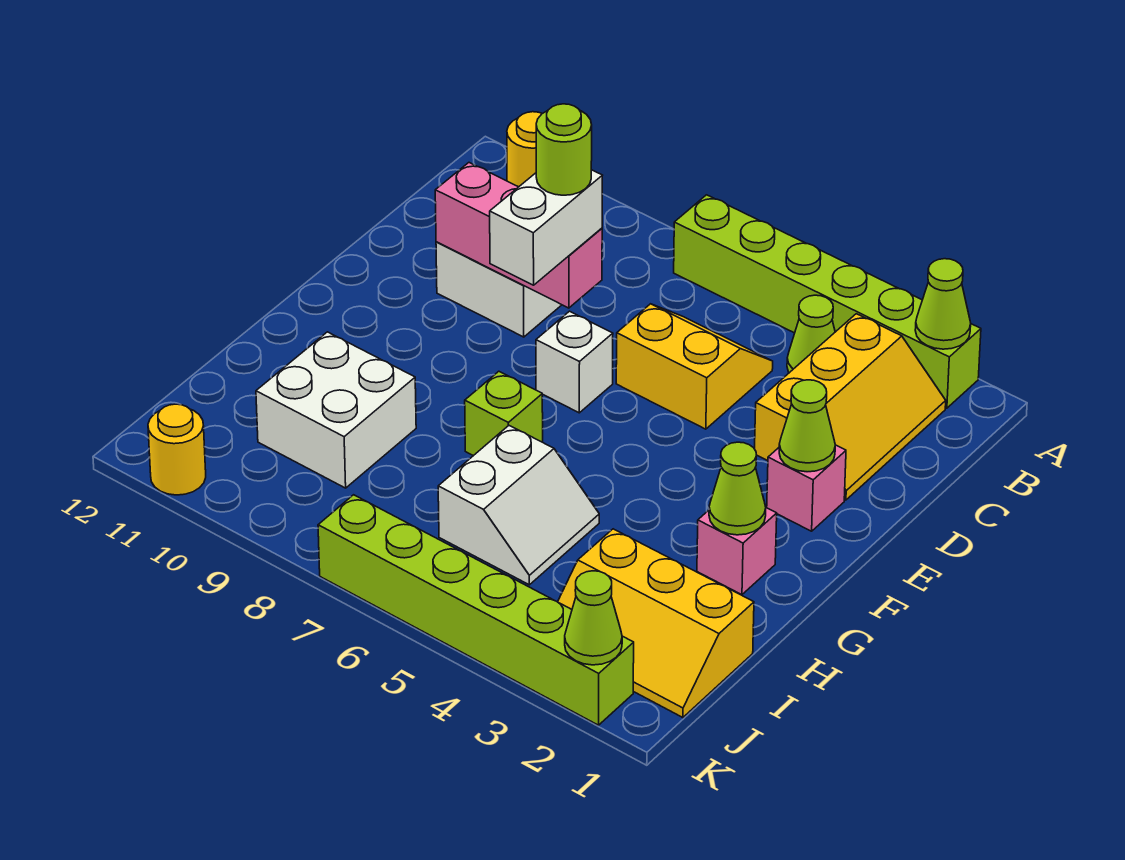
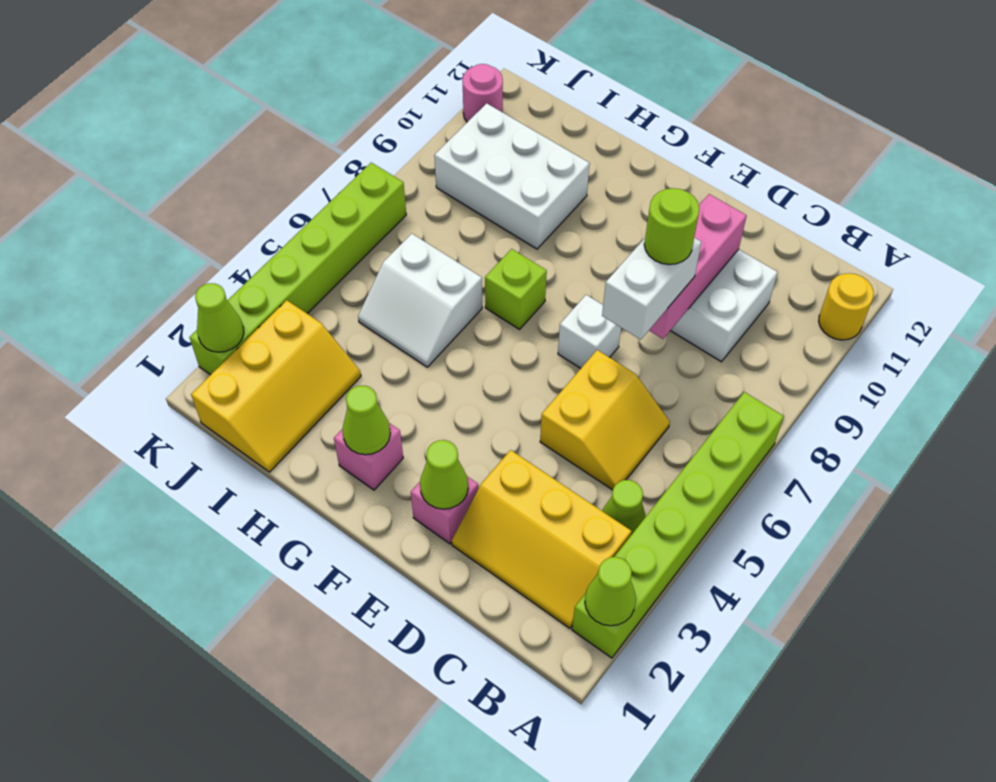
white 1x2 brick [490,170,603,285] -> white 1x2 brick turned to [602,238,701,340]
white 2x2 brick [256,332,416,488] -> white 2x3 brick [434,103,590,249]
yellow 2x3 slope [558,529,754,718] -> yellow 2x3 slope turned to [191,300,361,472]
yellow 1x1 round brick [148,404,206,495] -> pink 1x1 round brick [462,64,503,122]

